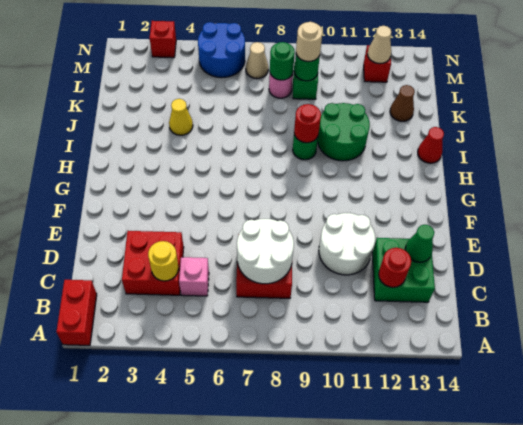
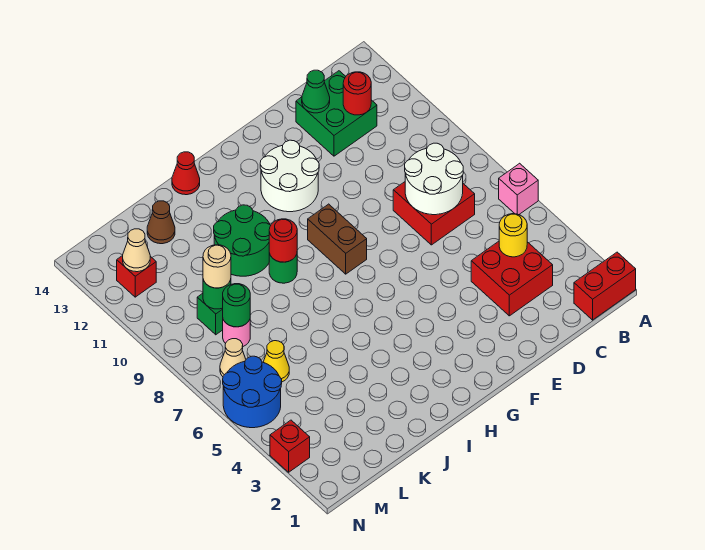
pink 1x1 brick [179,257,209,296] -> pink 1x1 brick moved to [499,163,538,215]
white 2x2 round brick [319,213,375,275] -> white 2x2 round brick moved to [260,140,319,212]
none -> brown 1x2 brick [308,204,367,274]
yellow 1x1 cone [169,99,193,135] -> yellow 1x1 cone moved to [263,341,289,382]

